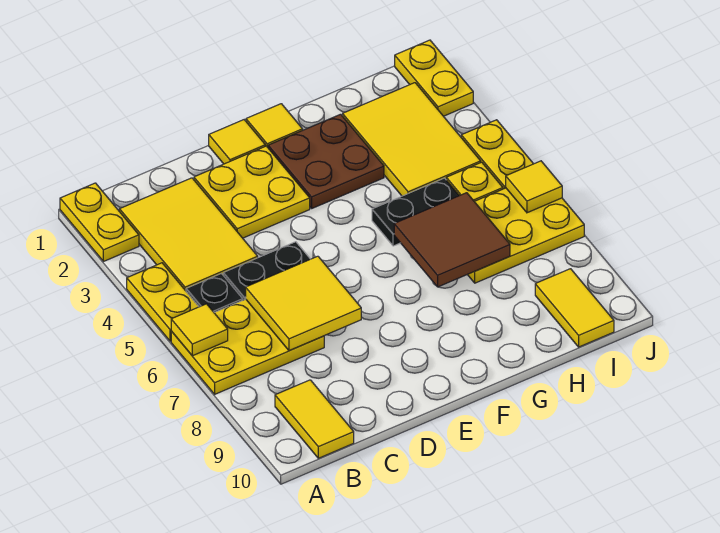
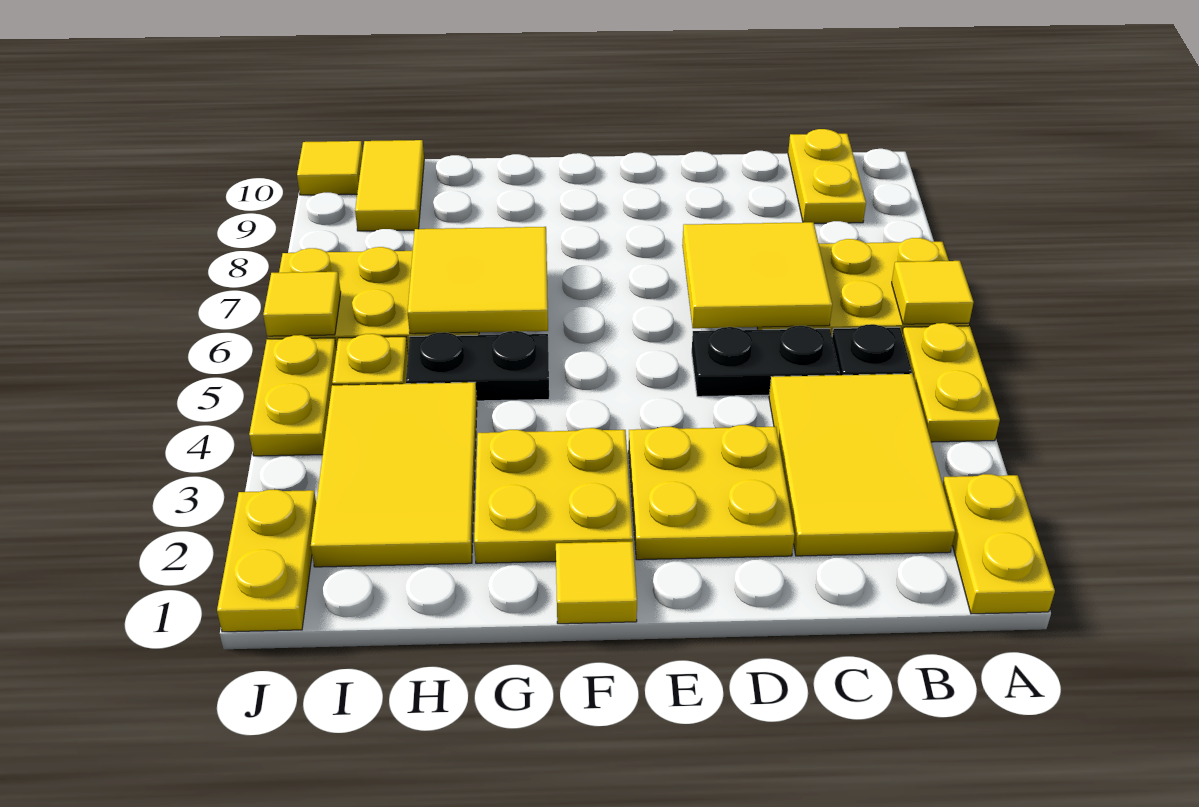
yellow 1x2 tile [275,380,354,458] -> yellow 1x2 plate [788,129,866,223]
yellow 1x1 tile [209,120,265,164] -> yellow 1x1 tile moved to [297,141,363,195]
brown 2x2 plate [268,114,384,208] -> yellow 2x2 plate [474,428,633,563]
brown 2x2 tile [394,193,510,287] -> yellow 2x2 tile [408,227,548,334]

